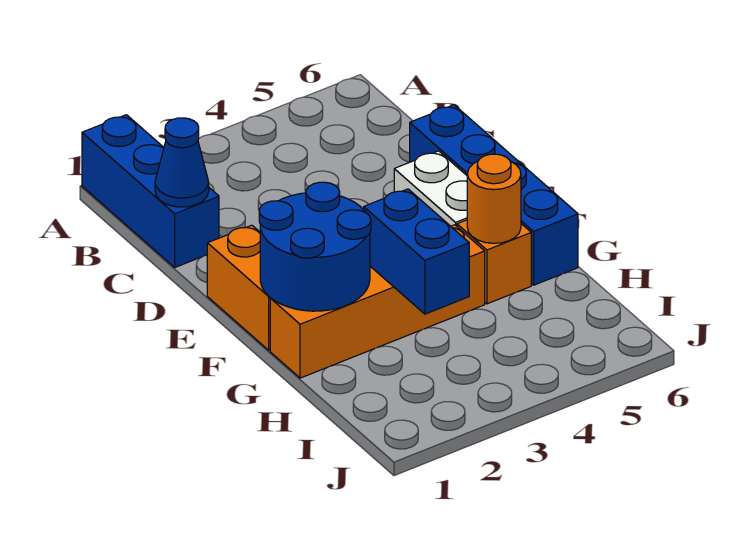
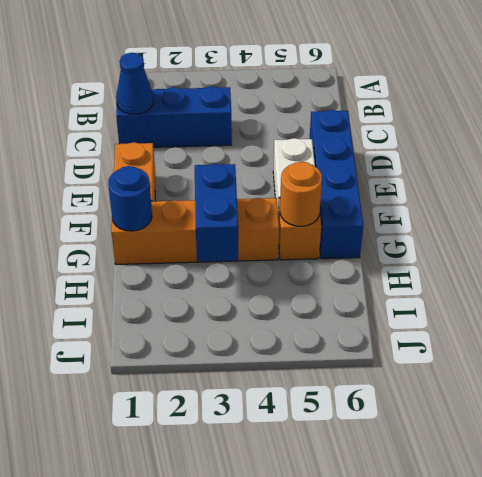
blue 1x3 brick [82,115,219,267] -> blue 1x3 brick turned to [116,86,232,147]
blue 2x2 round brick [259,182,371,311] -> blue 1x1 round brick [108,166,152,231]

